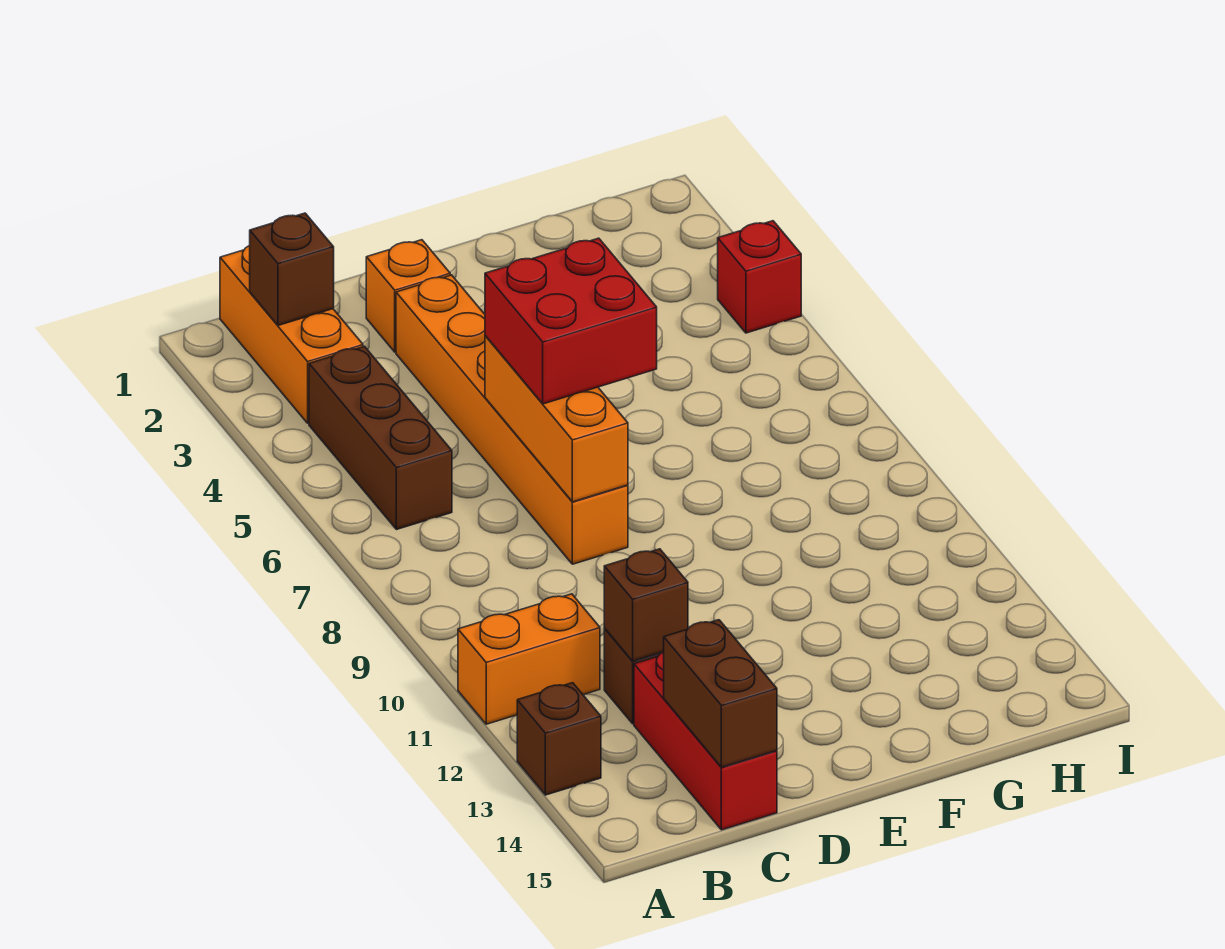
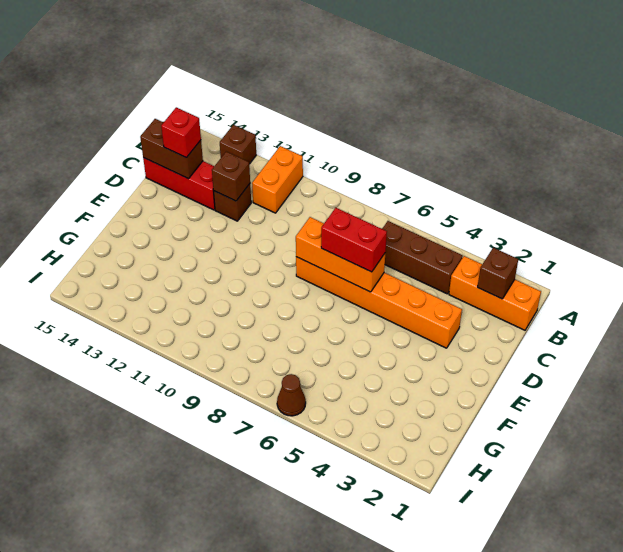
orange 1x1 brick [366,240,450,352] -> none
red 2x2 brick [485,238,657,404] -> red 1x2 brick [321,208,387,272]
red 1x1 brick [718,221,801,333] -> red 1x1 brick moved to [161,107,201,158]
none -> brown 1x1 cone [277,374,306,416]

